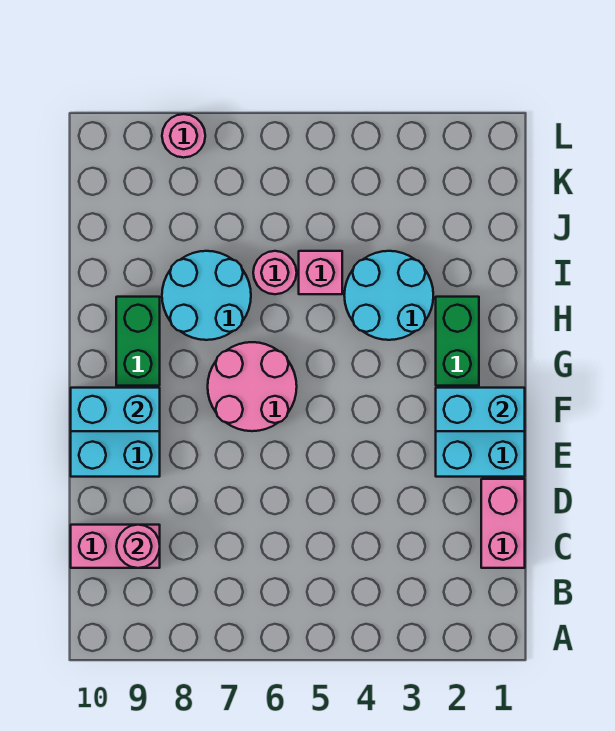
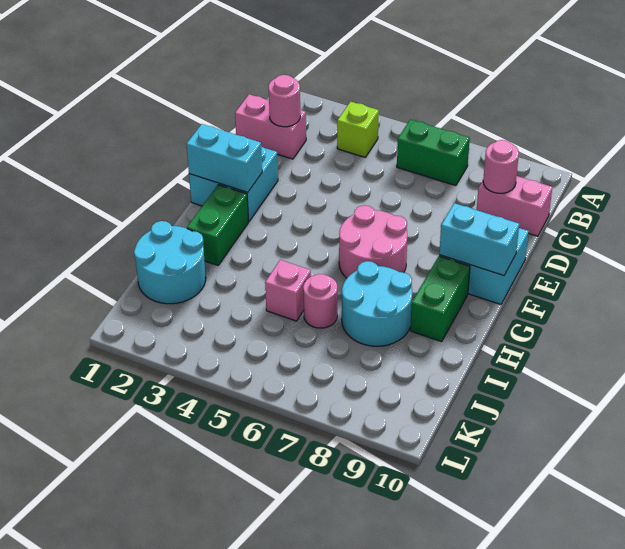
none -> lime 1x1 brick [337,102,379,158]
none -> green 1x2 brick [397,120,470,186]
pink 1x2 brick [481,479,525,568] -> pink 1x2 brick turned to [235,94,306,159]
cyan 2x2 round brick [344,251,433,340] -> cyan 2x2 round brick moved to [134,221,206,304]
pink 1x1 round brick [162,114,205,158] -> pink 1x1 round brick moved to [269,75,300,127]

